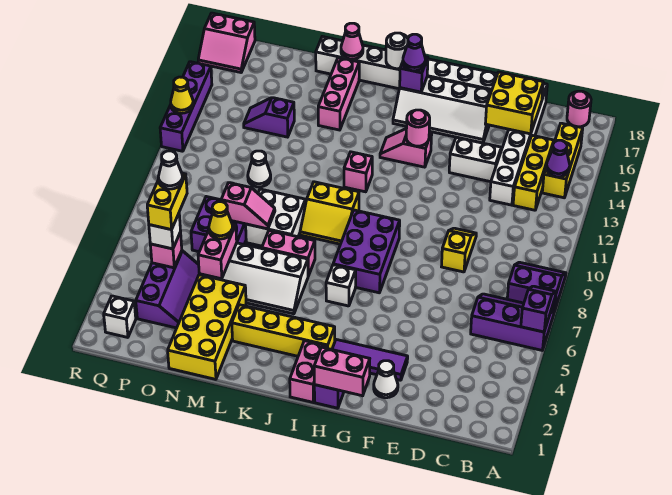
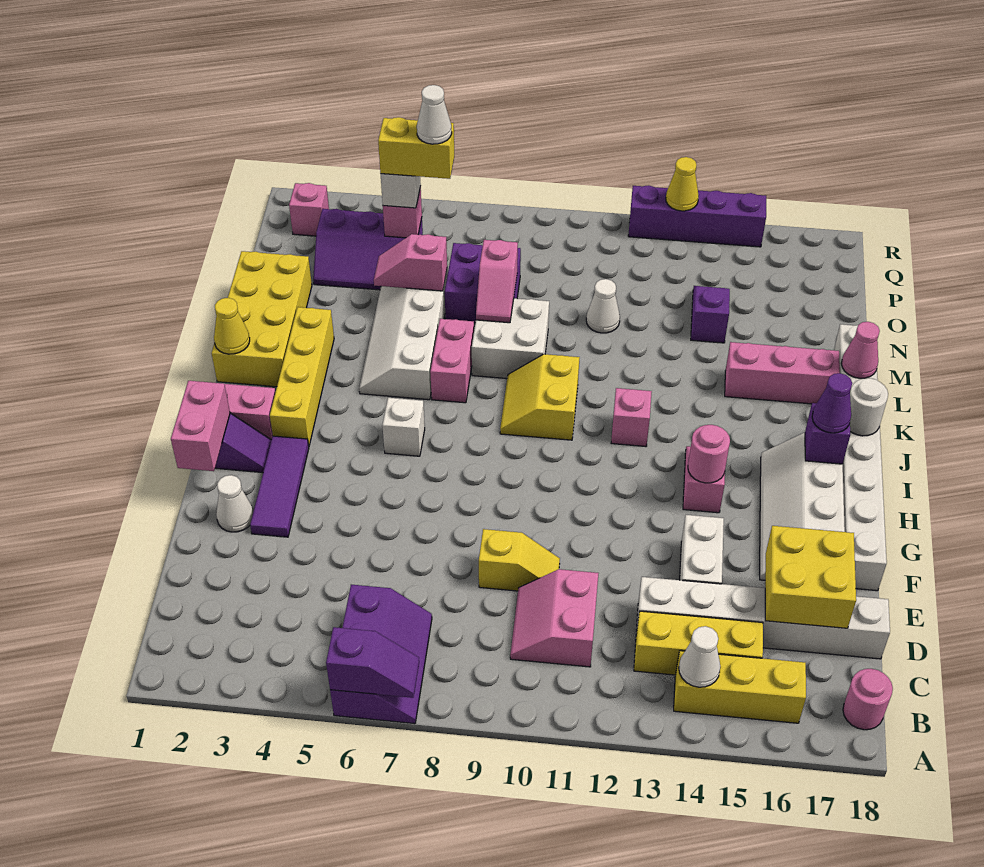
purple 2x2 slope [507,262,566,312] -> none
purple 1x1 cone [546,140,570,177] -> white 1x1 cone [679,626,720,687]
purple 2x3 brick [333,210,400,293] -> none
yellow 2x4 brick [168,275,246,379] -> yellow 2x4 brick turned to [212,251,312,387]
pink 1x2 brick [198,223,237,279] -> pink 1x2 slope [374,234,447,291]
yellow 1x1 cone [209,202,233,239] -> yellow 1x1 cone moved to [214,298,250,354]
white 1x1 brick [104,296,136,337] -> pink 1x1 brick [289,183,329,236]
pink 2x2 slope [198,13,255,72] -> pink 2x2 slope moved to [510,569,599,667]

